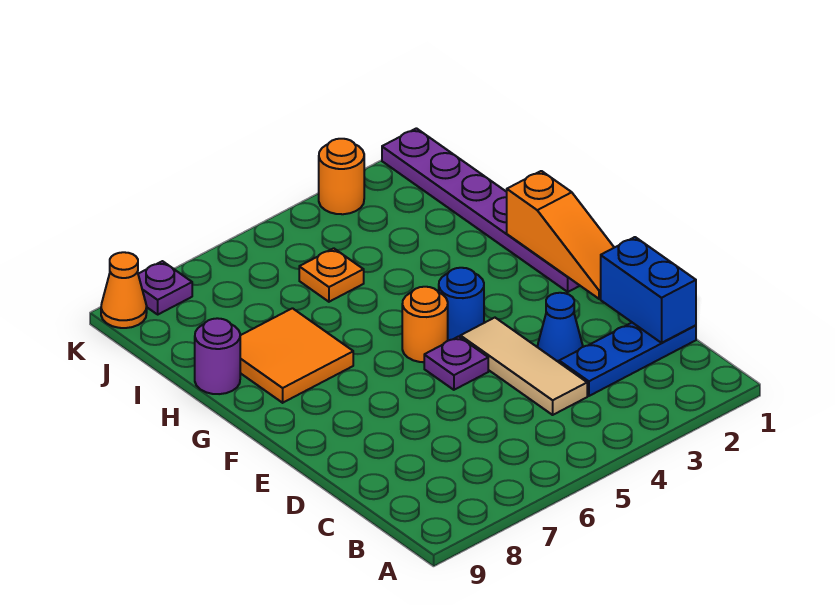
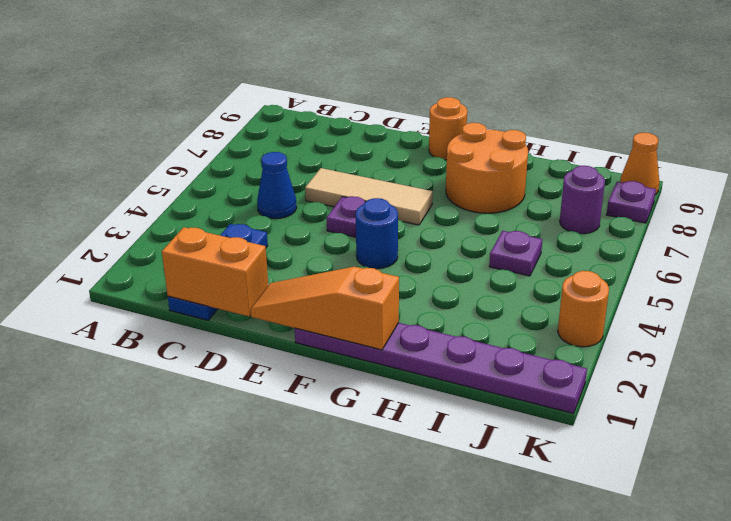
blue 1x2 brick [601,237,696,343] -> orange 1x2 brick [162,227,268,316]
tan 1x3 tile [460,318,587,415] -> tan 1x3 tile moved to [305,168,433,225]
blue 1x1 cone [538,293,583,362] -> blue 1x1 cone moved to [257,152,297,219]
orange 1x1 round brick [402,287,448,362] -> orange 1x1 round brick moved to [429,97,467,160]
orange 2x2 tile [240,308,353,403] -> orange 2x2 round brick [446,123,528,213]
purple 1x1 round brick [195,318,240,394] -> purple 1x1 round brick moved to [560,166,605,234]
orange 1x1 plate [299,248,364,302] -> purple 1x1 plate [489,231,542,276]

